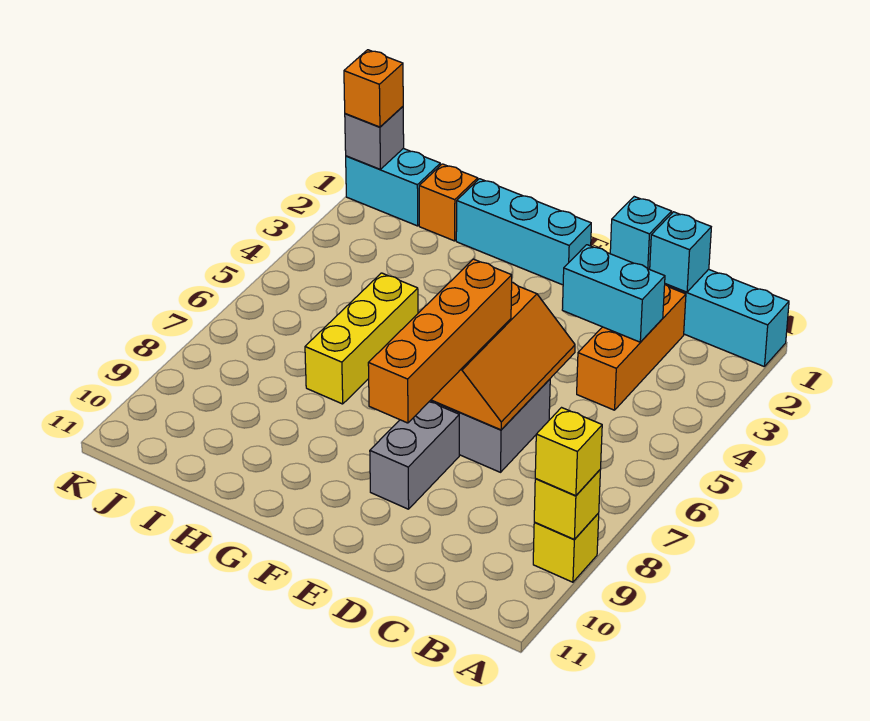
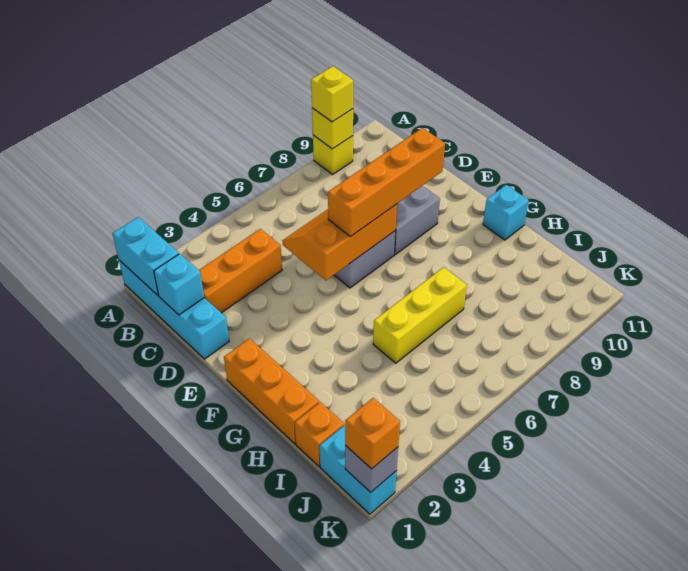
cyan 1x2 brick [562,245,665,342] -> cyan 1x2 brick moved to [113,217,179,295]
cyan 1x1 brick [610,197,672,269] -> cyan 1x1 brick moved to [483,185,529,240]
cyan 1x3 brick [456,179,591,285] -> orange 1x3 brick [224,338,319,444]

